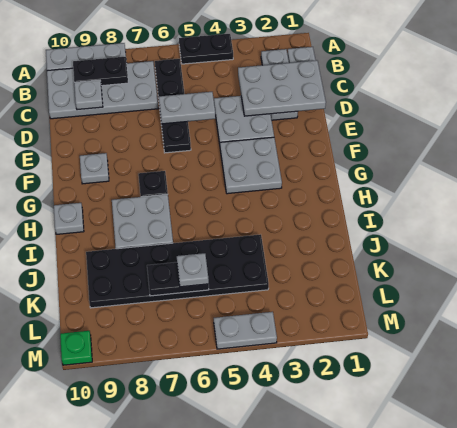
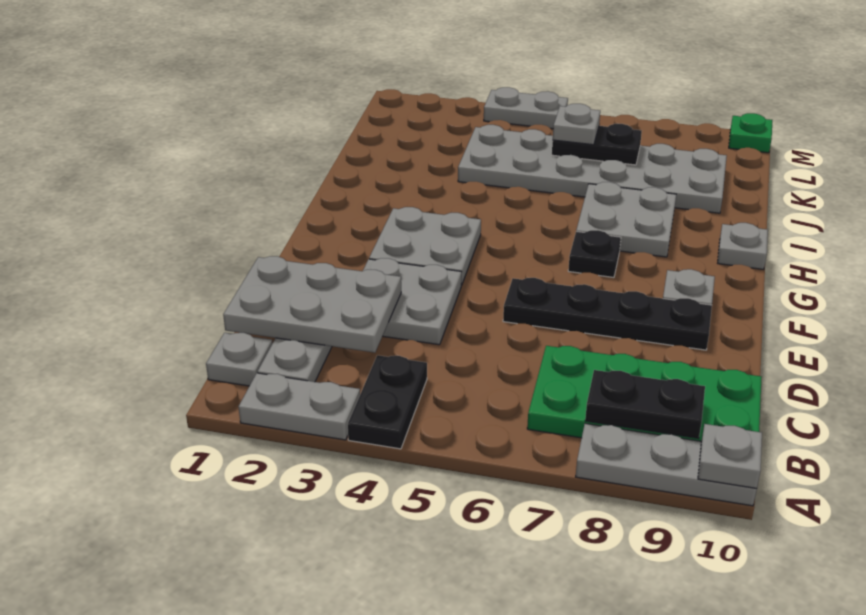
black 1x2 plate [179,34,233,64] -> black 1x2 plate turned to [348,355,427,449]
black 1x4 plate [155,59,191,153] -> black 1x4 plate turned to [503,278,712,350]
grey 2x4 plate [47,61,158,119] -> green 2x4 plate [527,346,762,441]
grey 1x1 plate [74,80,103,110] -> grey 1x1 plate moved to [698,424,762,488]
grey 1x2 plate [159,92,216,124] -> grey 1x2 plate moved to [239,373,360,440]
black 2x6 plate [86,234,269,308] -> grey 2x6 plate [458,125,727,213]

